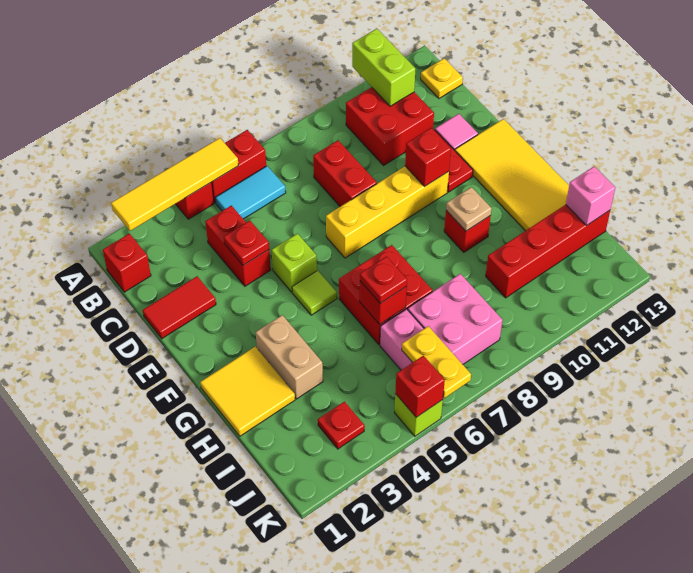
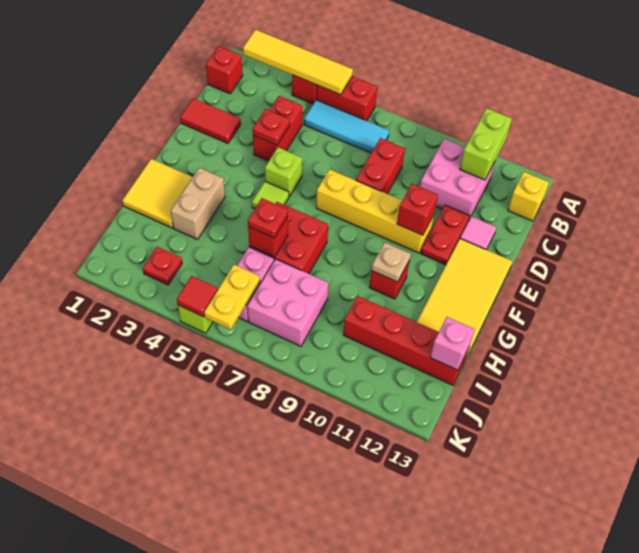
cyan 1x2 tile [215,166,286,219] -> cyan 1x3 tile [304,100,389,153]
red 2x2 brick [346,87,434,166] -> pink 2x2 brick [420,139,495,219]
yellow 1x1 plate [421,58,463,98] -> yellow 1x1 brick [508,172,549,221]
red 1x1 brick [395,356,445,417] -> red 1x1 tile [177,276,218,317]

